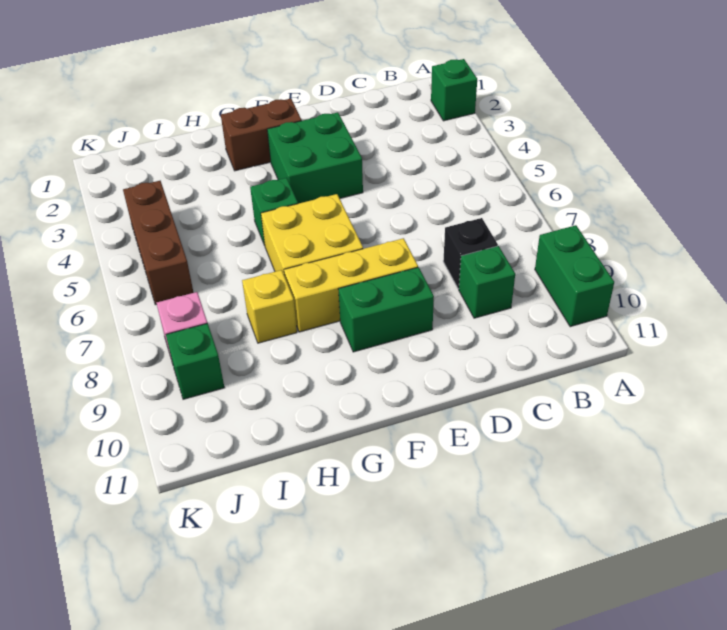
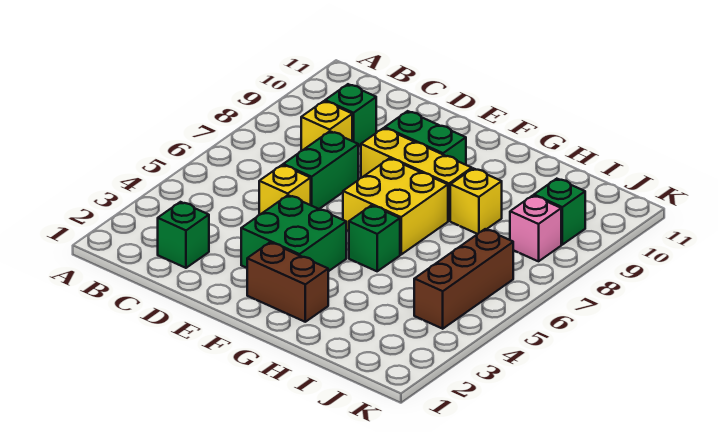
green 1x1 brick [431,59,477,121] -> green 1x1 brick moved to [158,202,209,268]
green 1x2 brick [535,225,614,327] -> green 1x2 brick moved to [283,131,358,209]
black 1x1 brick [443,218,498,289] -> yellow 1x1 brick [301,101,352,151]
none -> yellow 1x1 brick [259,165,311,215]

